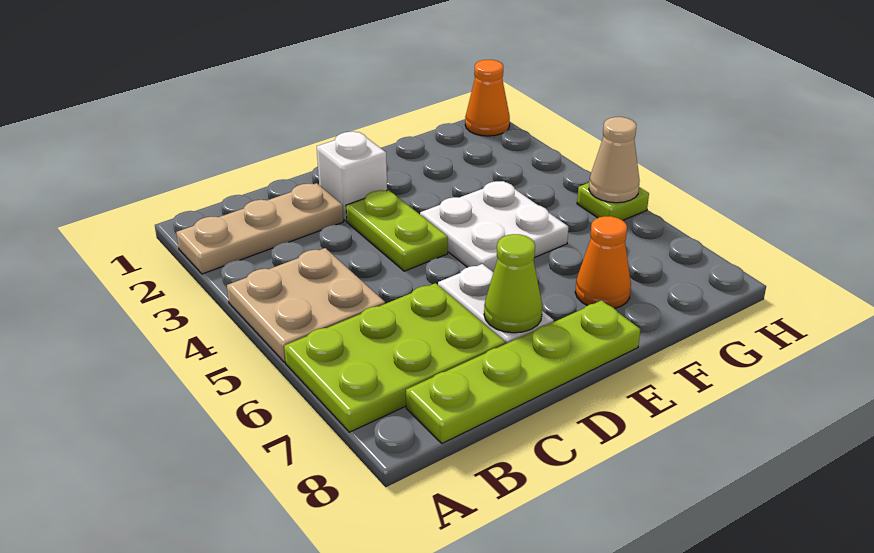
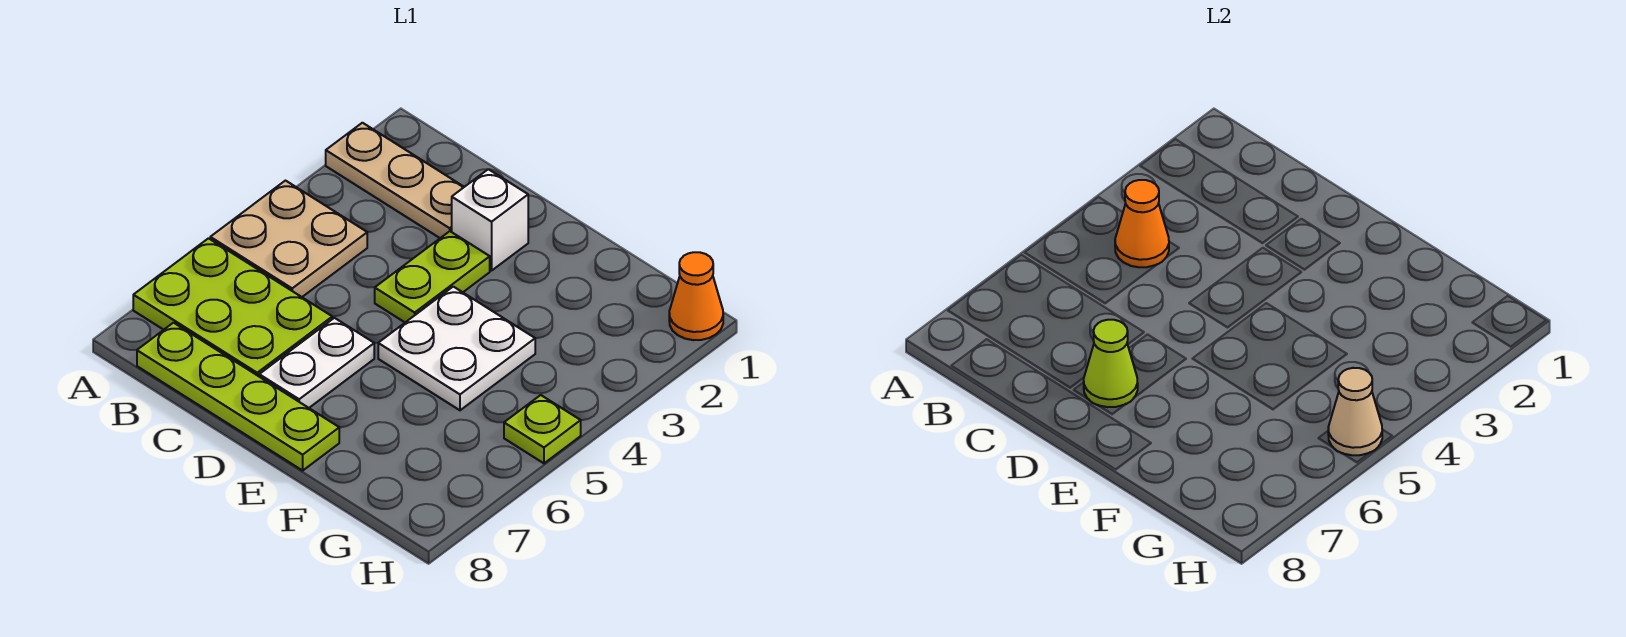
orange 1x1 cone [575,216,631,308] -> orange 1x1 cone moved to [1115,180,1169,267]

